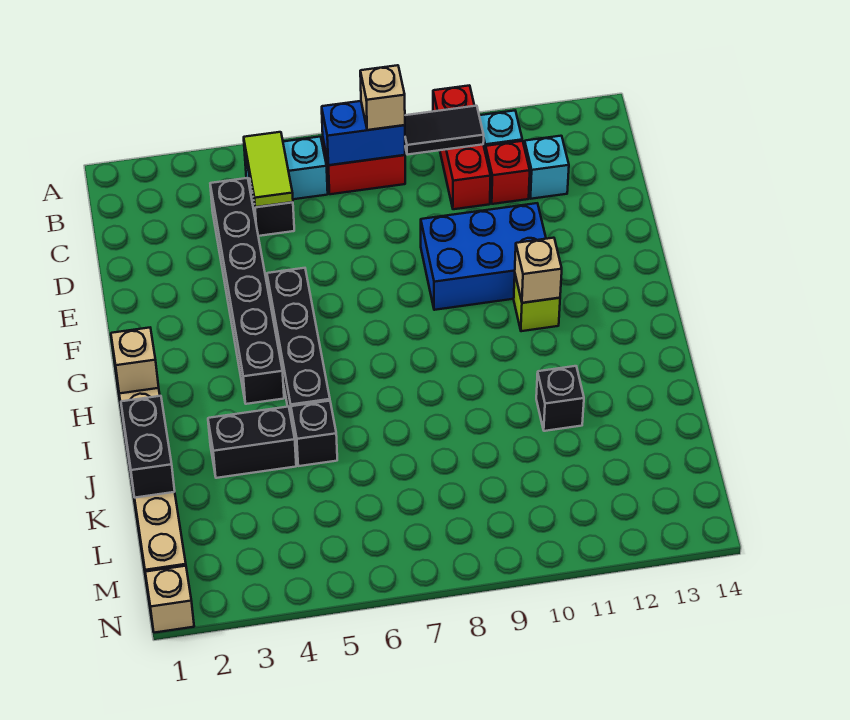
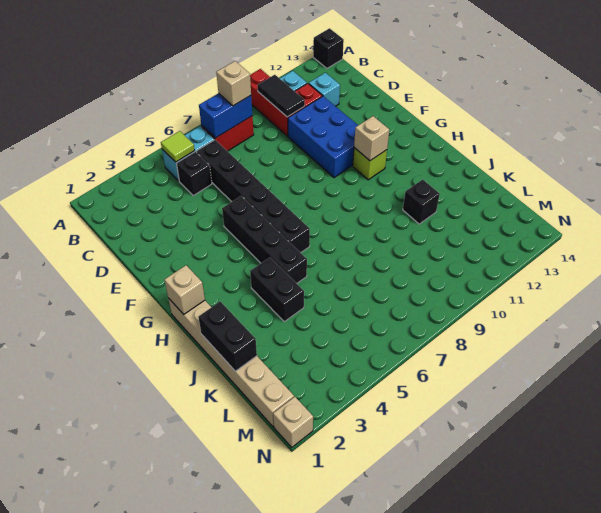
lime 1x2 tile [244,132,293,207] -> lime 1x1 tile [161,131,195,162]
black 1x2 tile [405,106,484,155] -> black 1x2 tile turned to [257,75,305,117]
black 1x6 brick [210,178,284,404] -> black 1x6 brick moved to [196,140,310,253]
blue 2x3 brick [421,203,546,310] -> blue 2x3 brick turned to [288,96,358,178]
black 1x2 brick [208,407,296,478] -> black 1x2 brick turned to [250,258,304,322]
black 1x1 brick [291,401,337,466] -> black 1x1 brick moved to [313,28,344,68]

